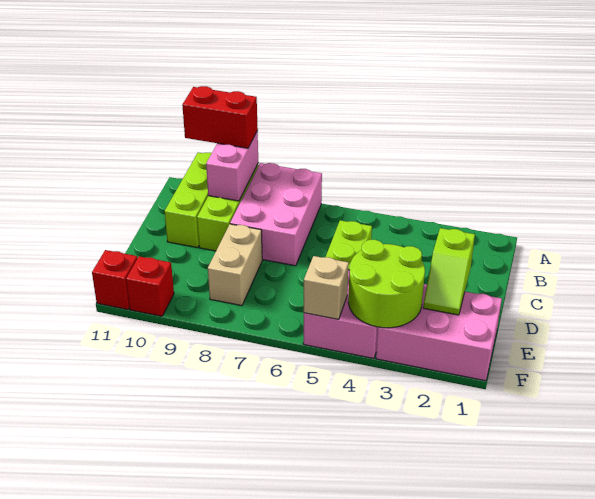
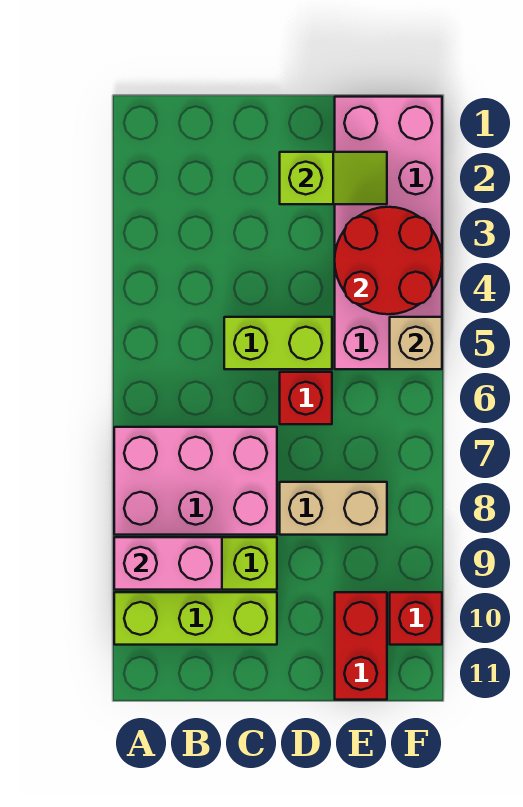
red 1x2 brick [182,86,258,148] -> red 1x2 brick moved to [335,592,387,700]
lime 2x2 round brick [348,240,425,328] -> red 2x2 round brick [335,207,442,314]
red 1x1 brick [92,250,137,310] -> red 1x1 brick moved to [280,372,332,424]

